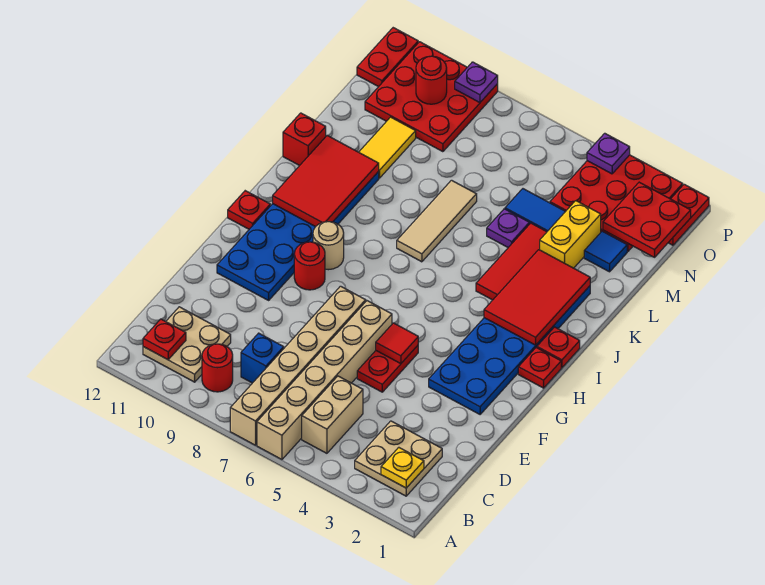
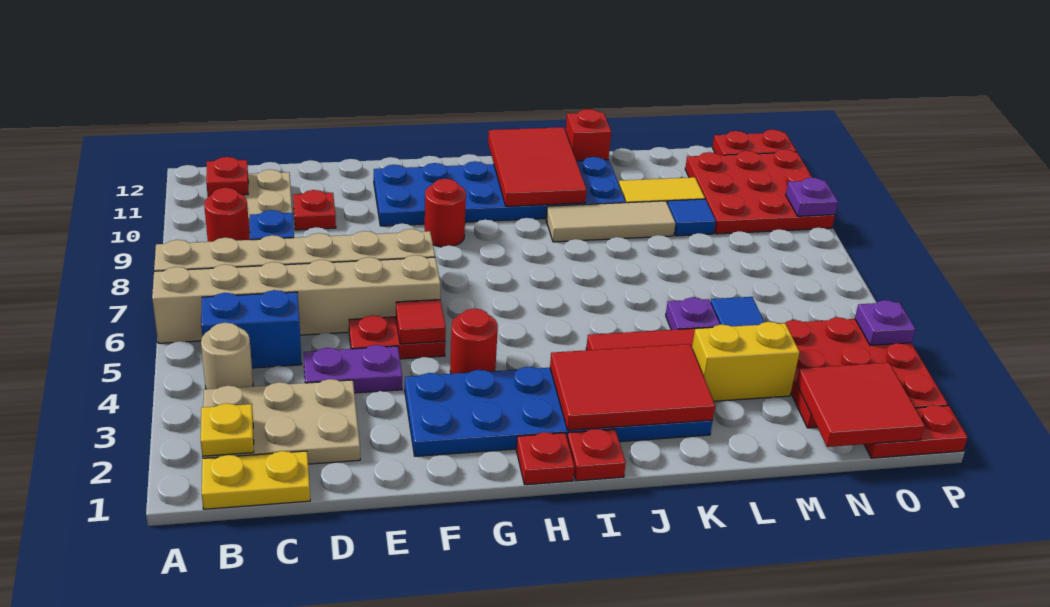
none -> yellow 1x2 plate [202,451,310,509]
tan 2x2 plate [355,421,442,496] -> tan 2x3 plate [202,379,360,464]
tan 1x2 brick [302,376,363,453] -> blue 1x2 brick [201,290,302,368]
none -> purple 1x2 plate [303,345,402,393]
tan 1x1 round brick [313,222,344,270] -> tan 1x1 round brick moved to [201,323,253,389]
red 1x1 plate [228,191,270,229] -> red 1x1 plate moved to [293,190,336,230]
red 2x3 tile [273,136,379,227] -> red 2x3 tile turned to [488,127,587,206]
tan 1x3 tile [397,180,477,262] -> tan 1x3 tile moved to [546,201,675,242]
blue 1x1 tile [584,231,627,272] -> blue 1x1 tile moved to [668,199,716,236]
red 2x2 plate [603,182,691,257] -> red 2x2 tile [796,363,925,447]
red 1x1 round brick [416,56,447,104] -> red 1x1 round brick moved to [450,309,498,374]

